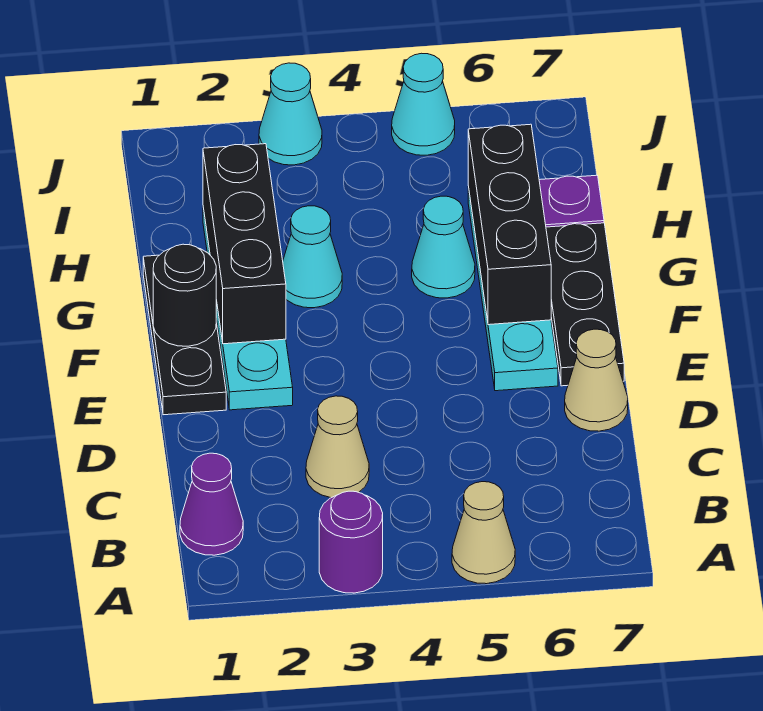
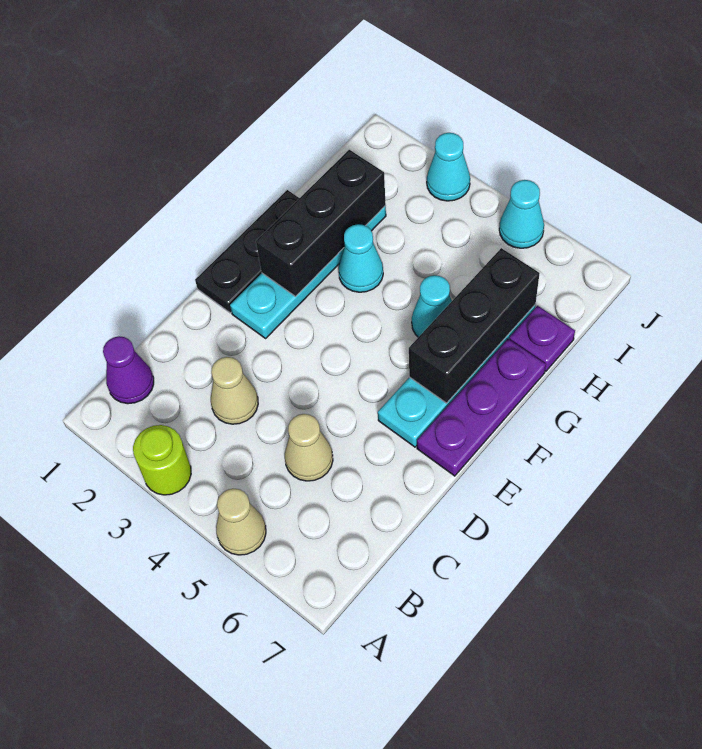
purple 1x1 round brick [319,491,383,593] -> lime 1x1 round brick [133,425,191,495]
tan 1x1 cone [565,329,628,431] -> tan 1x1 cone moved to [285,414,333,481]
black 1x3 plate [546,223,624,386] -> purple 1x3 plate [417,339,546,476]
black 1x1 round brick [153,244,216,346] -> none

